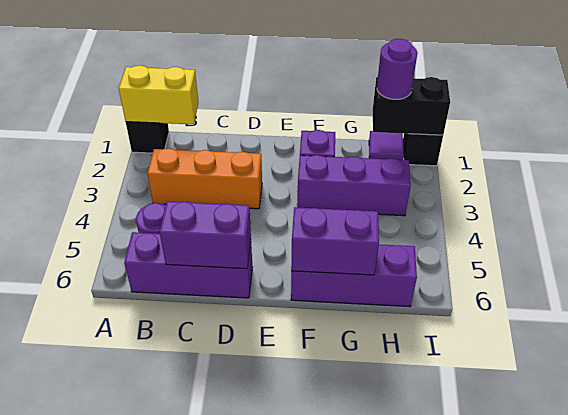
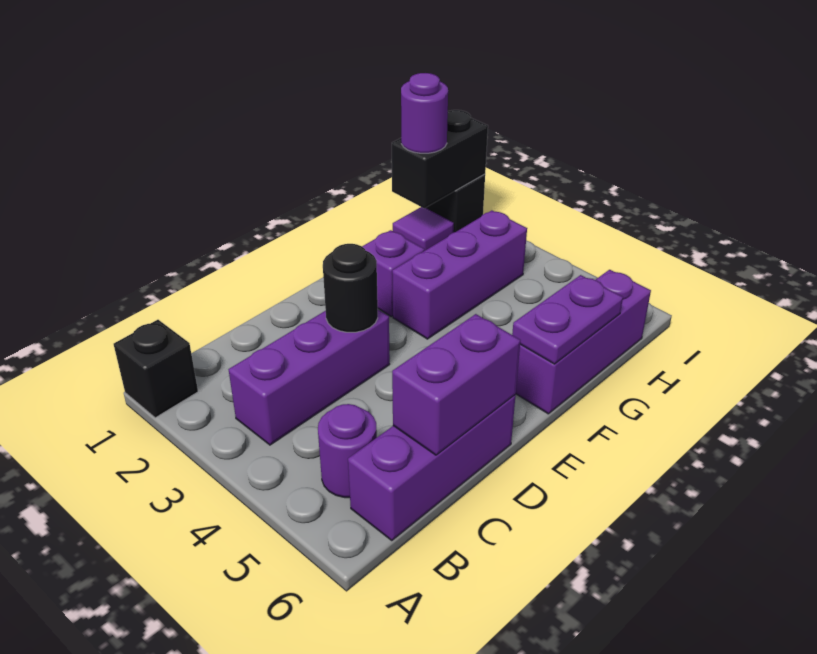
yellow 1x2 brick [119,65,198,124] -> none
orange 1x3 brick [148,148,262,209] -> purple 1x3 brick [229,310,390,445]
none -> black 1x1 round brick [323,244,378,332]
purple 1x2 brick [291,207,379,275] -> purple 1x2 plate [512,275,623,364]

